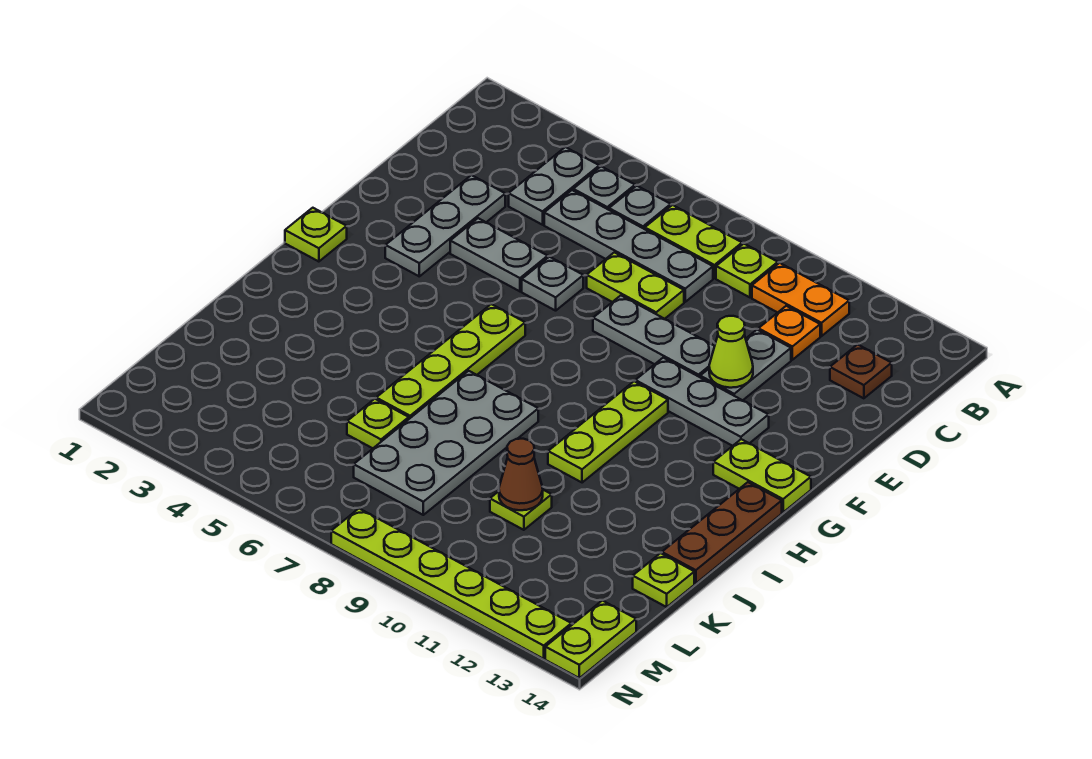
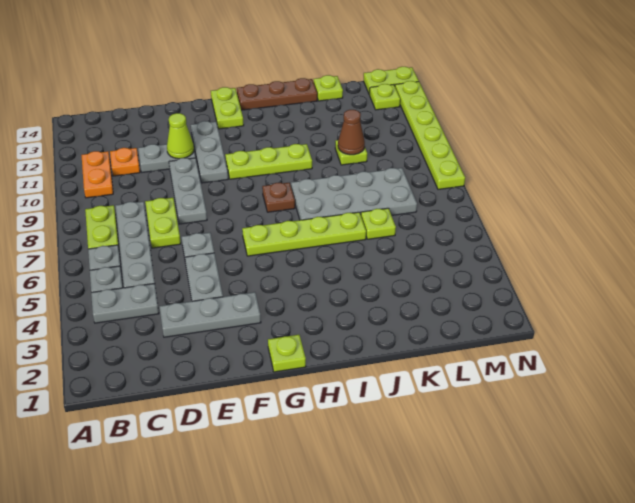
lime 1x1 plate [716,244,778,297] -> lime 1x1 plate moved to [370,84,400,110]
brown 1x1 plate [830,344,892,398] -> brown 1x1 plate moved to [262,183,295,212]

